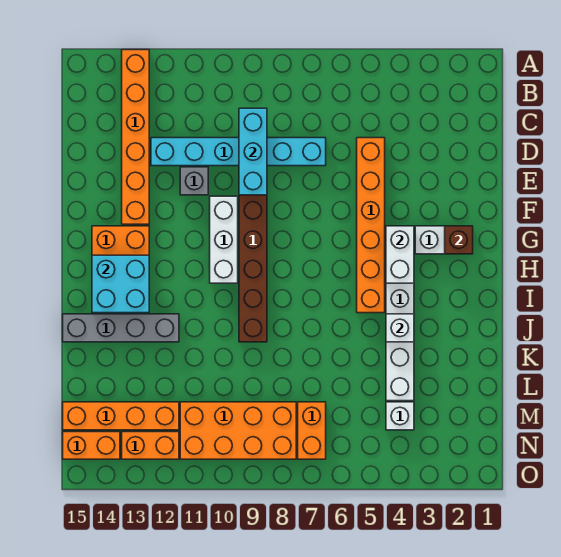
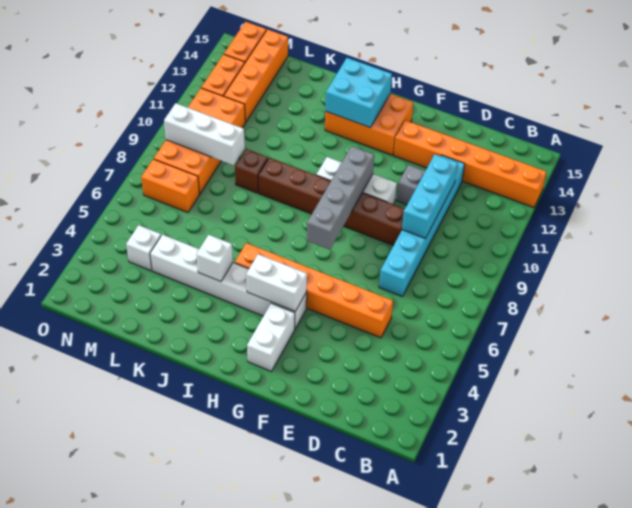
cyan 1x3 brick [239,108,267,195] -> cyan 1x3 brick turned to [402,154,458,238]
brown 1x1 brick [445,226,473,254] -> brown 1x1 brick moved to [235,149,268,193]
grey 1x4 brick [63,314,179,342] -> grey 1x4 brick moved to [307,146,374,250]
none -> white 1x3 brick [164,103,245,165]

